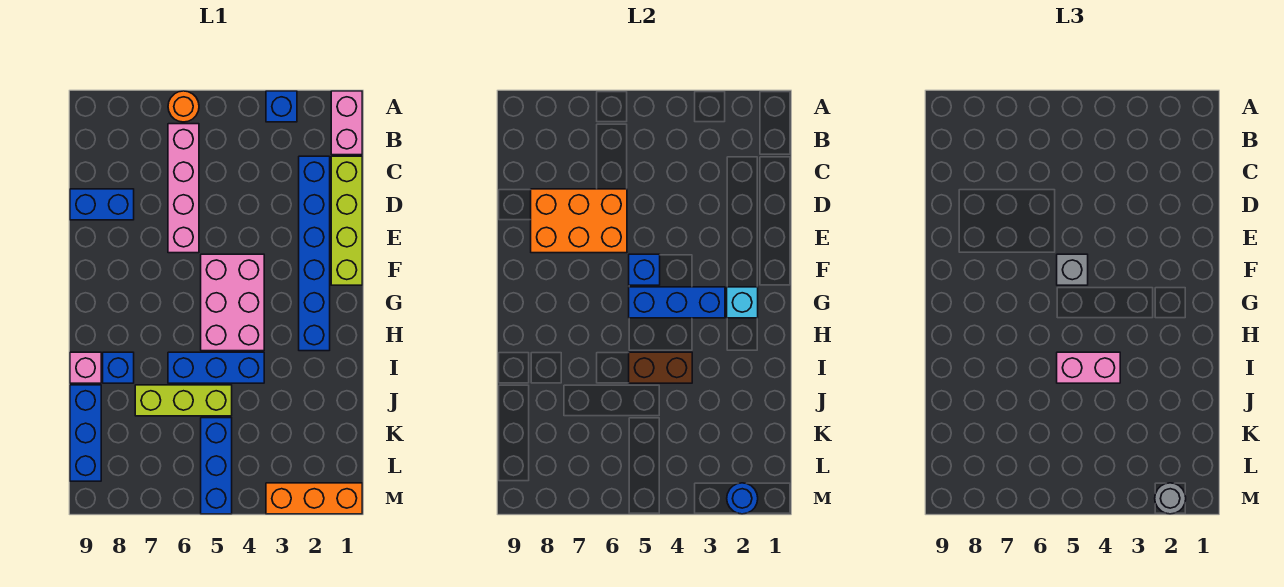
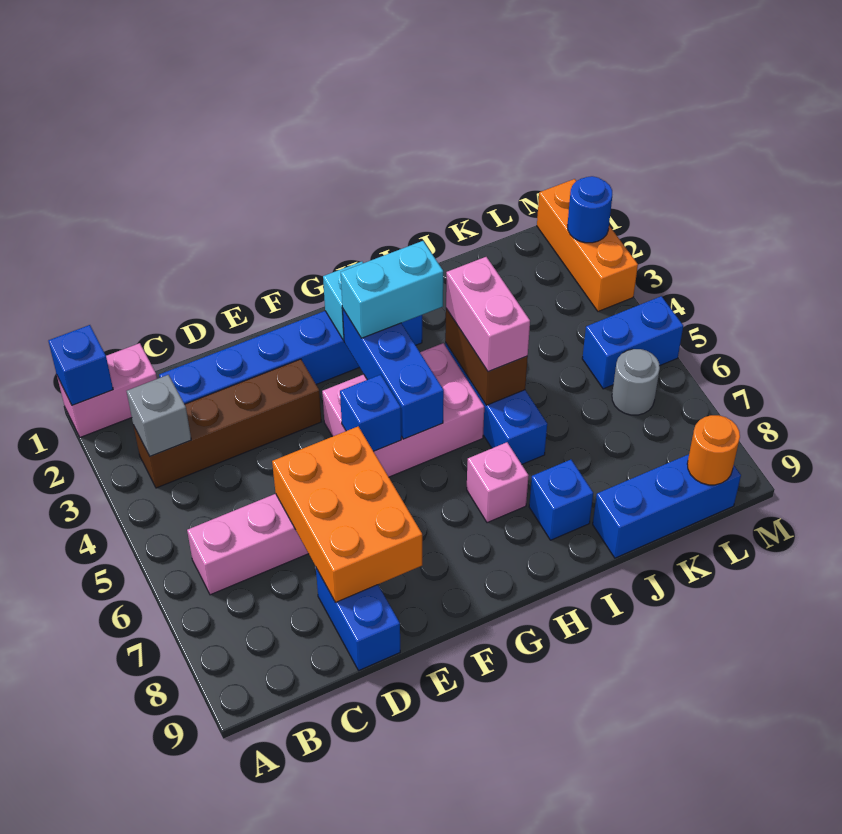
blue 1x1 brick [266,91,297,122] -> blue 1x1 brick moved to [48,325,113,405]
orange 1x1 round brick [168,91,199,122] -> orange 1x1 round brick moved to [687,415,740,485]
none -> brown 1x4 brick [133,359,321,488]
lime 1x4 brick [331,156,362,285] -> none
grey 1x1 brick [1057,254,1088,285] -> grey 1x1 brick moved to [127,375,191,456]
none -> cyan 1x2 brick [341,241,443,338]
pink 1x1 brick [70,352,101,383] -> pink 1x1 brick moved to [467,442,529,523]
lime 1x3 brick [135,385,232,416] -> none
blue 1x3 brick [201,418,232,514] -> blue 1x2 brick [582,296,683,389]
grey 1x1 round brick [1155,483,1186,514] -> grey 1x1 round brick moved to [612,349,660,415]

